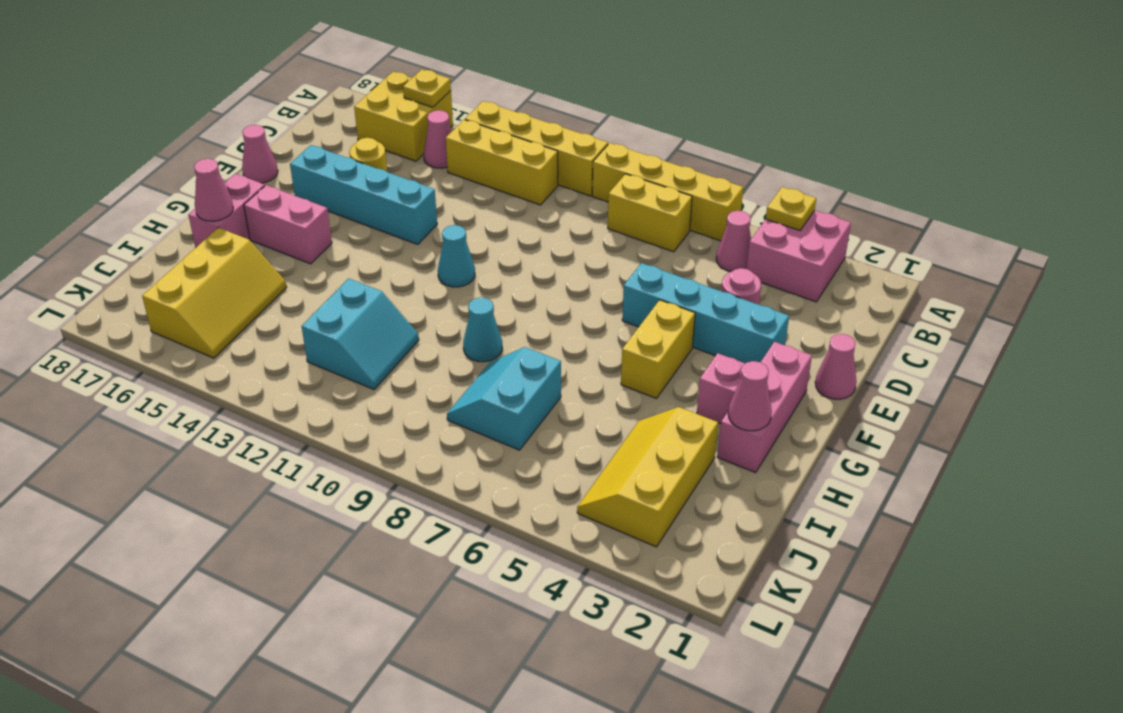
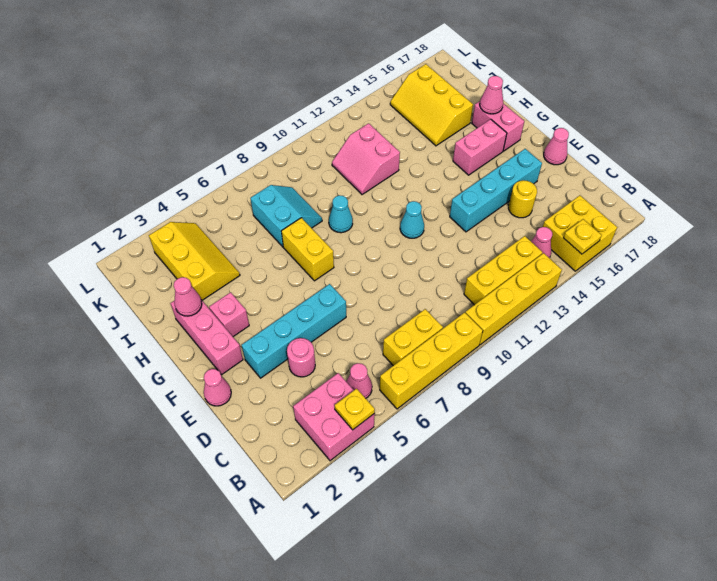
yellow 1x2 brick [621,300,695,398] -> yellow 1x2 brick moved to [281,218,334,281]
cyan 2x2 slope [302,278,419,389] -> pink 2x2 slope [332,123,400,195]

